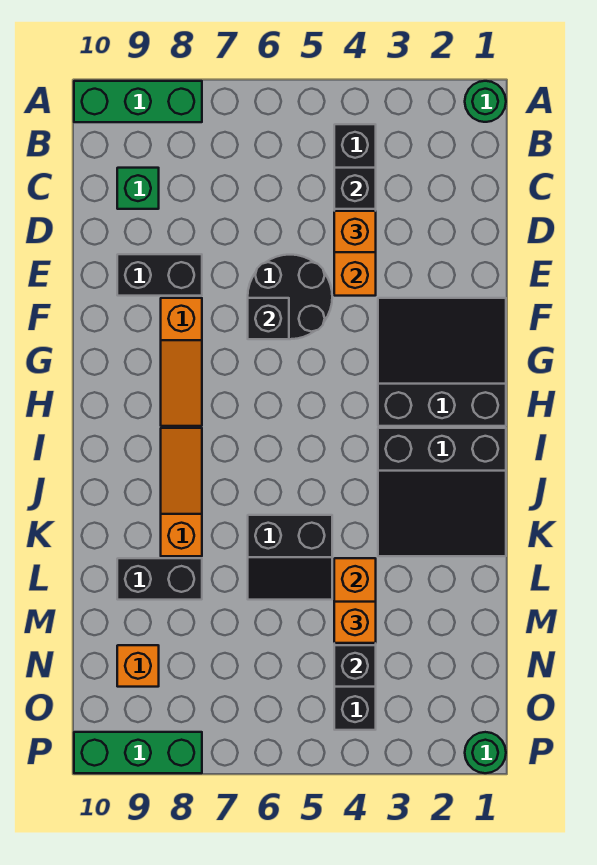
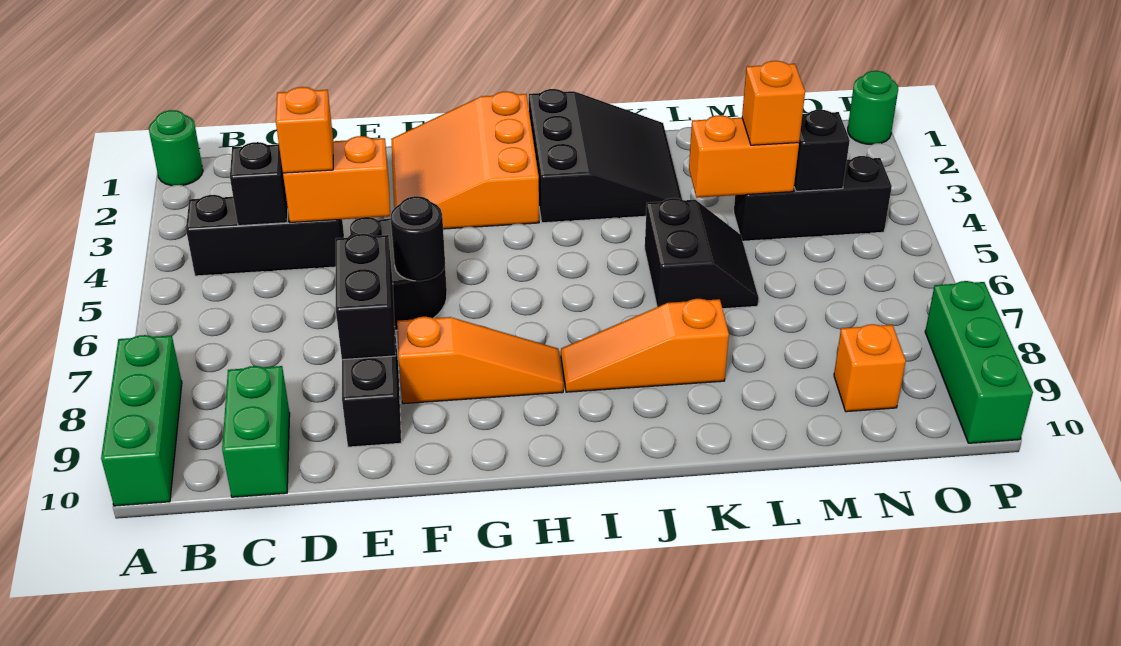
green 1x1 brick [117,168,159,209] -> green 1x2 brick [222,366,290,497]
black 3x3 slope [378,298,506,426] -> orange 3x3 slope [391,92,539,229]
black 1x1 brick [248,298,289,339] -> black 1x1 round brick [391,196,445,281]
black 1x2 brick [117,558,202,600] -> black 1x2 brick moved to [336,234,396,360]

